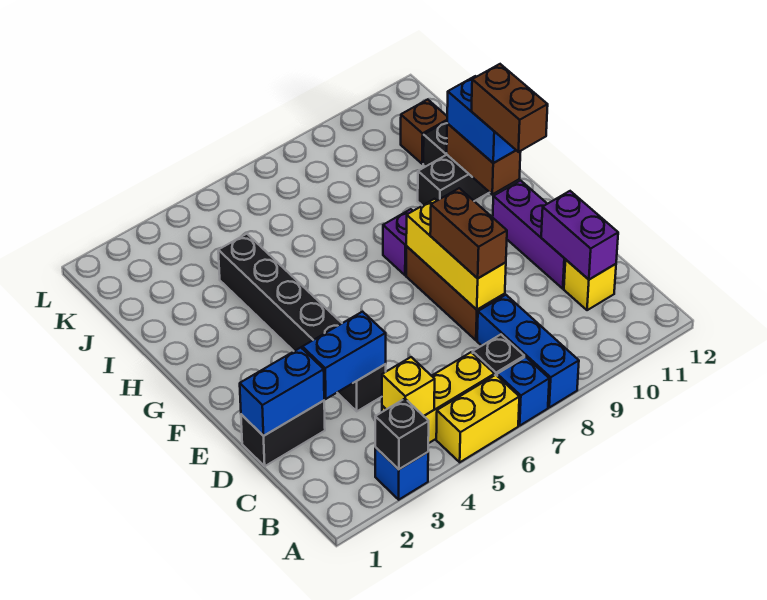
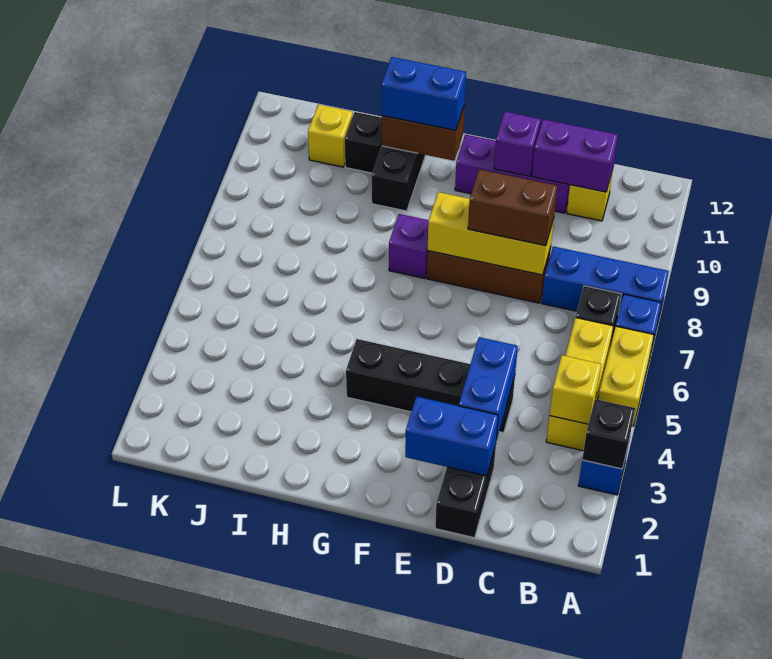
blue 1x2 brick [240,348,324,436] -> blue 1x2 brick turned to [405,396,498,476]
black 1x6 brick [218,234,386,411] -> black 1x4 brick [346,339,515,433]
none -> purple 1x1 brick [494,112,541,176]
brown 1x2 brick [471,64,548,152] -> none
brown 1x1 brick [401,99,447,164] -> yellow 1x1 brick [308,104,353,167]

